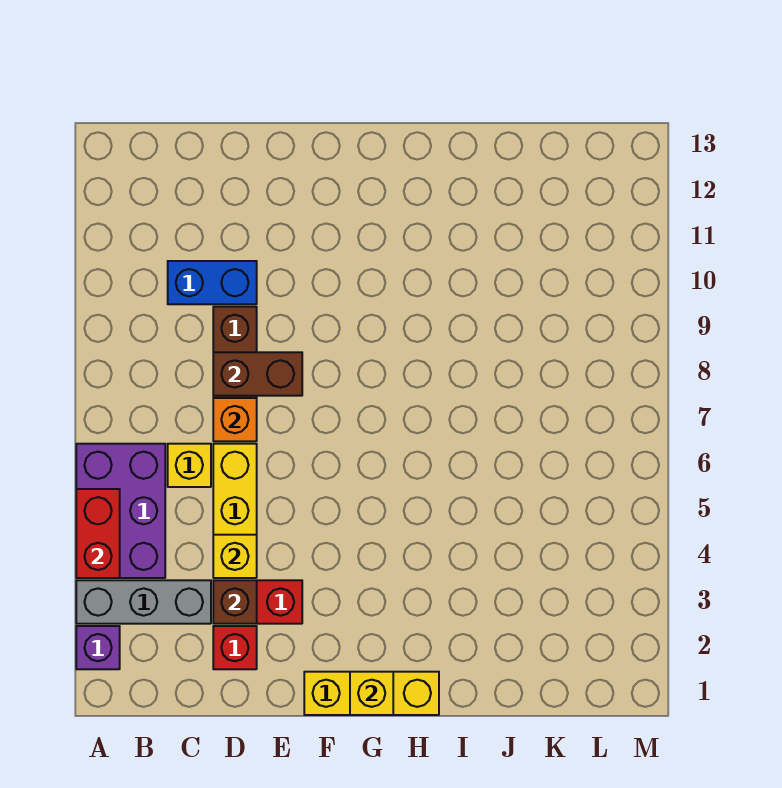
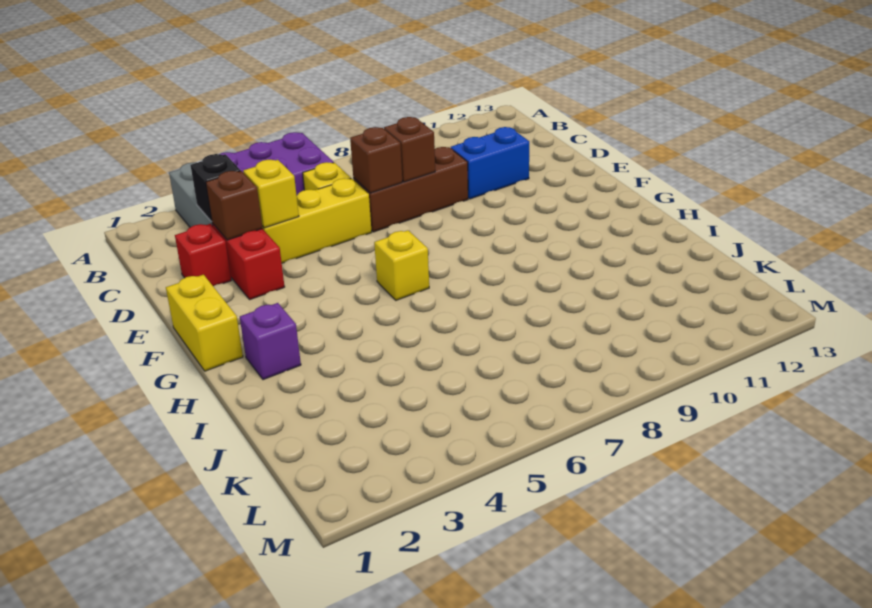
purple 1x1 brick [76,626,120,669] -> purple 1x1 brick moved to [240,303,301,380]
red 1x2 brick [76,489,120,578] -> none
none -> black 1x1 brick [190,154,241,222]
blue 1x2 brick [168,261,257,304] -> blue 1x2 brick turned to [451,127,529,199]
orange 1x1 brick [213,398,257,441] -> brown 1x1 brick [350,127,402,193]
brown 1x2 brick [213,352,302,396] -> brown 1x1 brick [384,117,435,182]
yellow 1x3 brick [304,672,439,715] -> yellow 1x2 brick [166,275,243,371]
yellow 1x1 brick [350,672,393,715] -> yellow 1x1 brick moved to [374,230,429,300]

